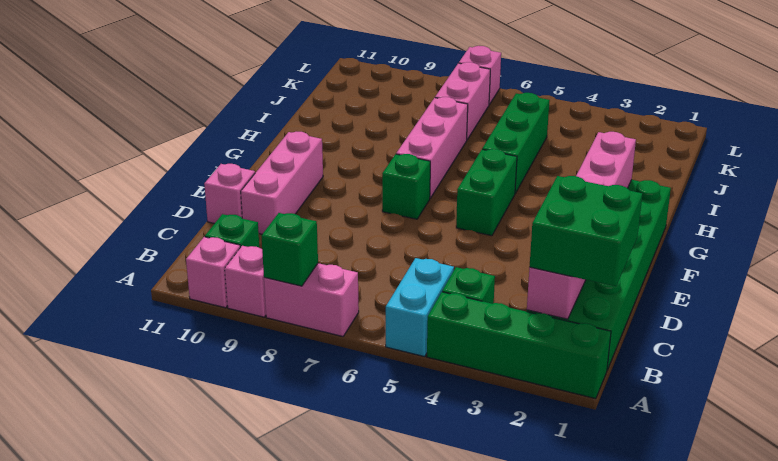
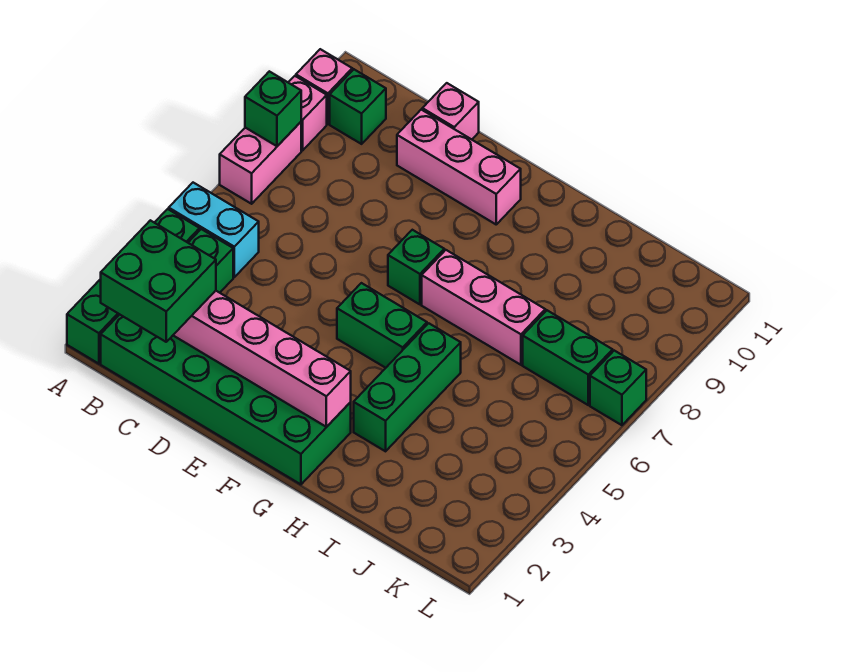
green 1x3 brick [482,93,550,193] -> green 1x3 brick turned to [354,323,461,451]
pink 1x2 brick [435,62,490,140] -> green 1x2 brick [523,310,613,405]
pink 1x1 brick [459,46,501,104] -> green 1x1 brick [590,351,646,425]

